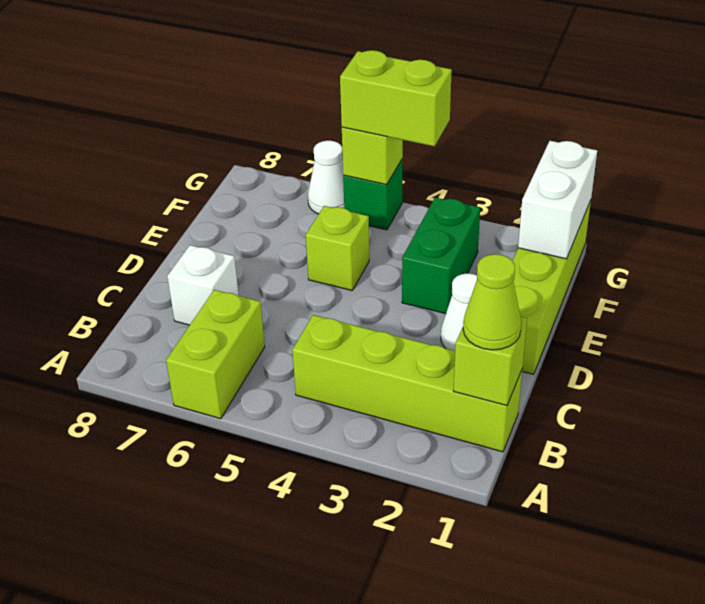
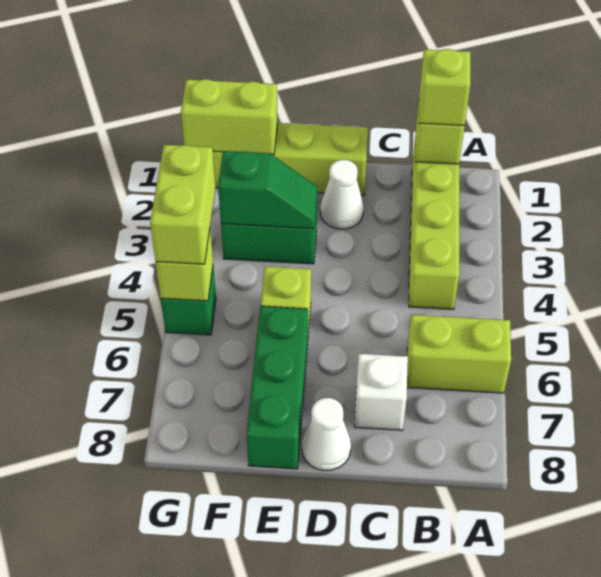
lime 1x1 cone [463,254,521,350] -> lime 1x1 brick [419,49,470,126]
none -> green 1x2 slope [218,151,317,229]
none -> green 1x3 brick [247,306,308,469]
white 1x2 brick [518,141,597,259] -> lime 1x2 brick [181,79,278,155]
white 1x1 cone [308,141,344,214] -> white 1x1 cone moved to [302,398,351,471]

